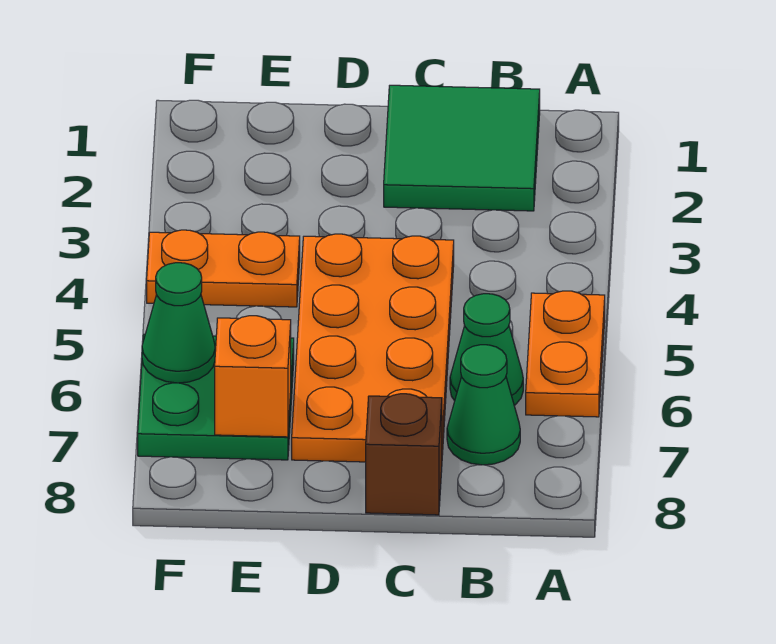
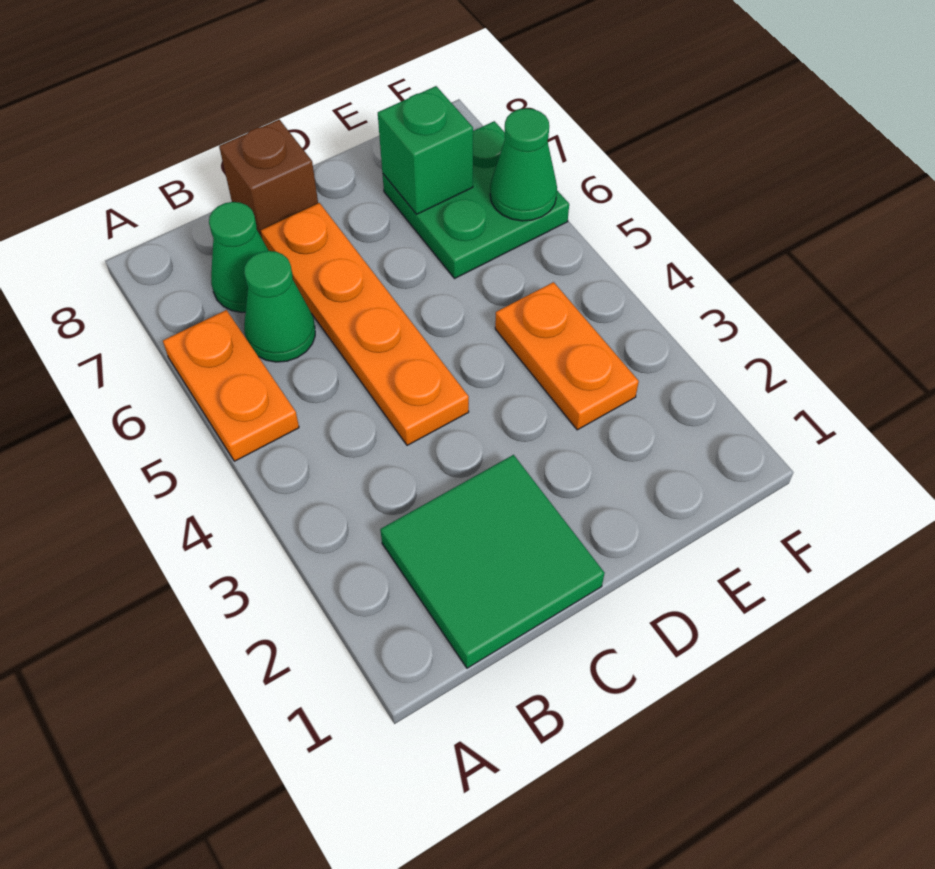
orange 2x4 plate [292,234,454,462] -> orange 1x4 plate [261,203,469,445]
orange 1x2 plate [147,230,300,307] -> orange 1x2 plate turned to [495,282,639,430]
orange 1x1 brick [215,316,291,437] -> green 1x1 brick [378,86,473,214]

